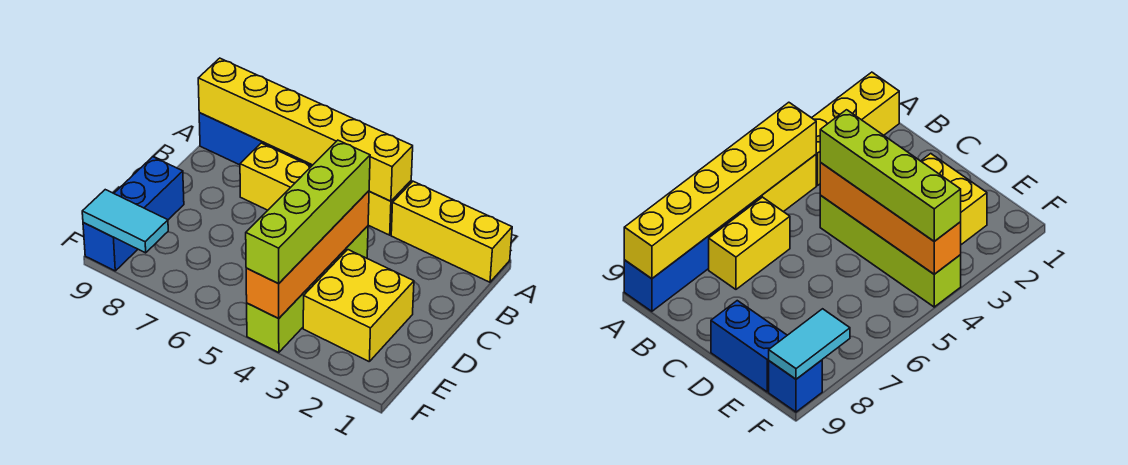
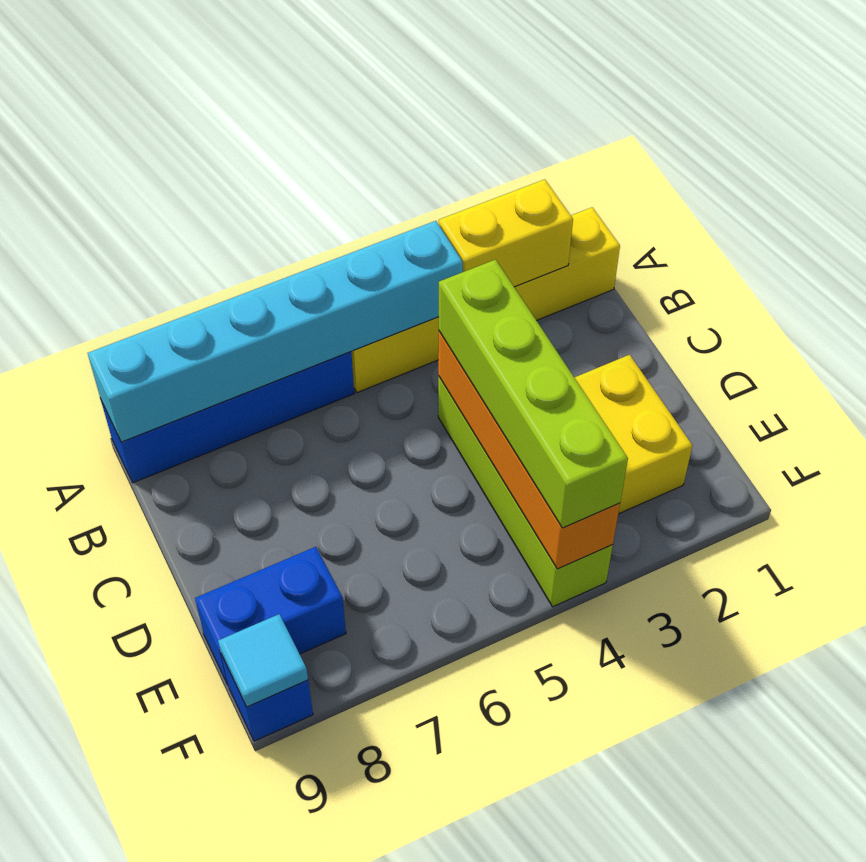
yellow 1x6 brick [198,58,413,201] -> cyan 1x6 brick [88,221,463,442]
yellow 1x2 brick [240,143,311,210] -> yellow 1x2 brick moved to [439,179,573,287]
blue 1x2 brick [114,157,184,220] -> blue 1x2 brick turned to [195,547,346,685]
cyan 1x2 tile [82,190,168,253] -> cyan 1x1 tile [218,614,308,707]

